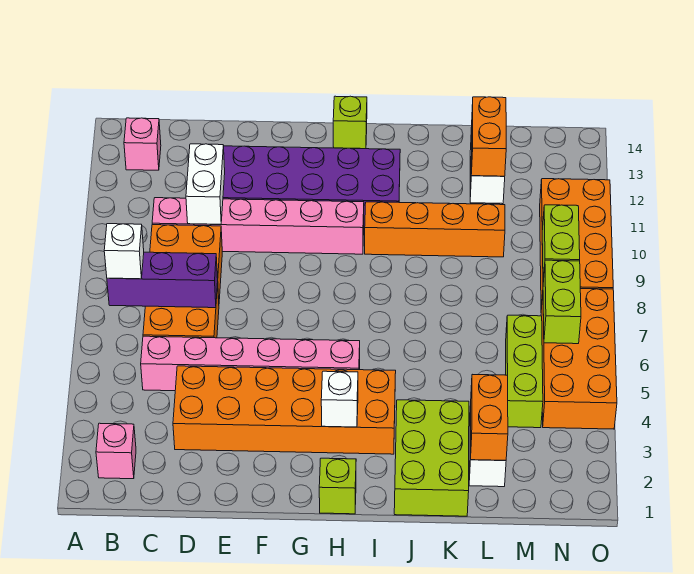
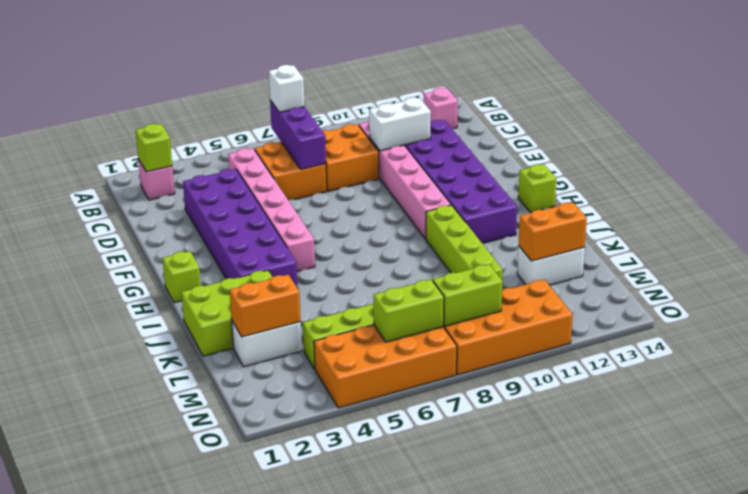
none -> lime 1x1 brick [136,124,172,172]
orange 2x6 brick [173,366,396,454] -> purple 2x6 brick [183,169,298,288]
white 1x1 brick [321,371,358,427] -> none
orange 1x4 brick [365,202,505,257] -> lime 1x4 brick [426,205,502,280]

